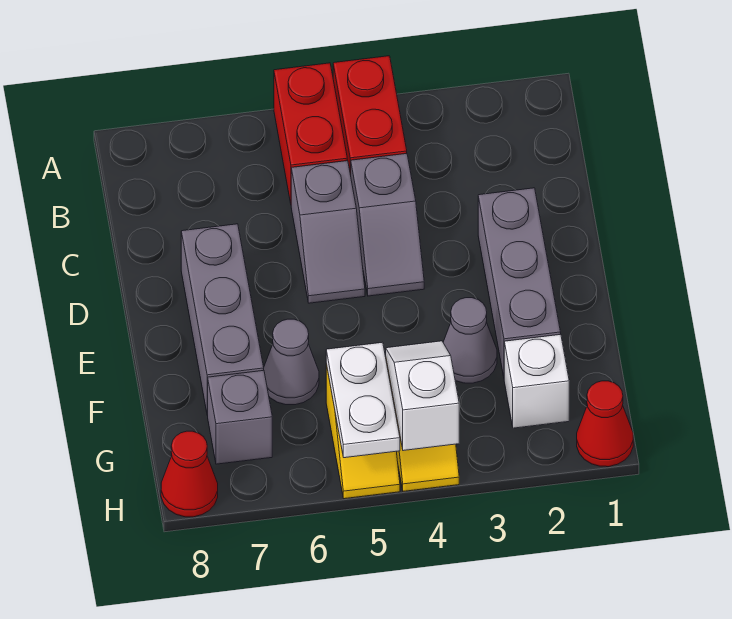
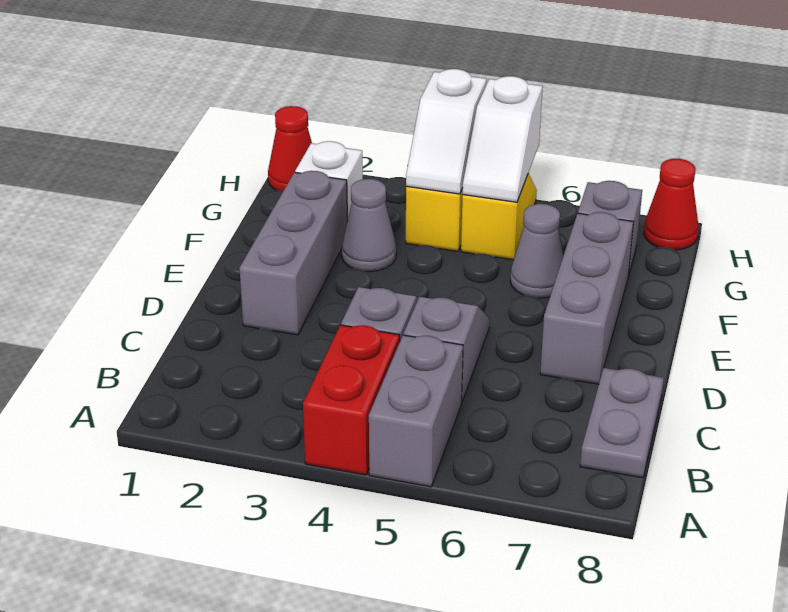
red 1x2 brick [274,63,347,203] -> grey 1x2 brick [369,335,463,487]
none -> grey 1x2 plate [580,368,664,478]
white 1x2 plate [326,342,400,458] -> white 1x2 slope [462,76,543,202]

